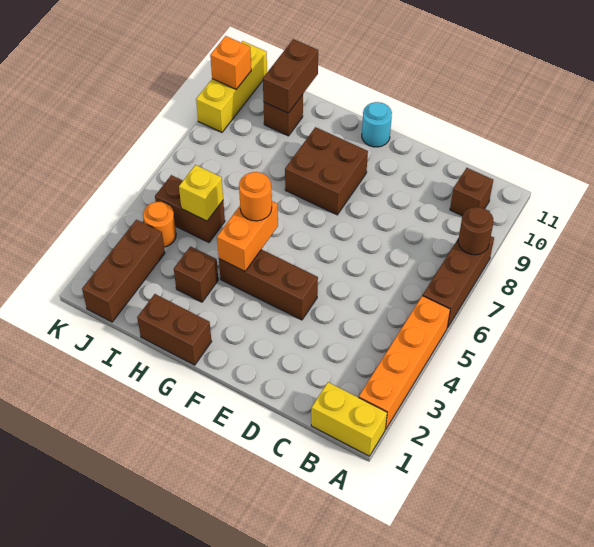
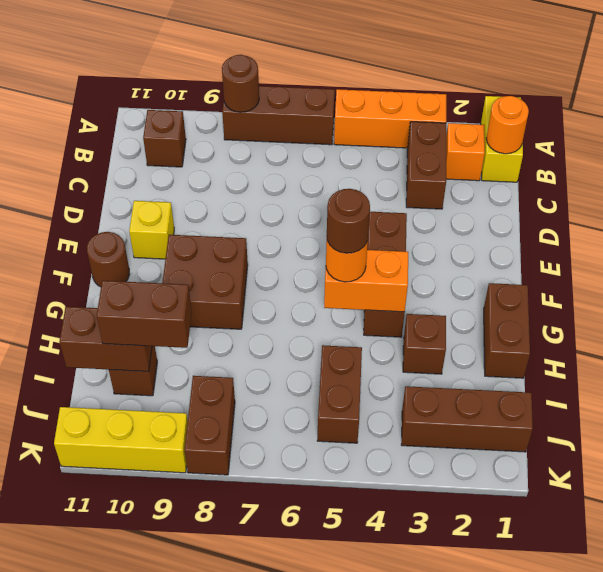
orange 1x4 brick [359,296,450,429] -> orange 1x3 brick [334,89,446,148]
none -> brown 1x2 brick [406,122,446,209]
cyan 1x1 round brick [362,102,392,147] -> brown 1x1 round brick [87,232,130,287]
none -> brown 1x1 round brick [327,189,370,253]
yellow 1x1 brick [179,165,223,221] -> yellow 1x1 brick moved to [129,201,174,259]
none -> brown 1x2 brick [97,281,192,348]
orange 1x1 round brick [143,202,176,247] -> orange 1x1 round brick moved to [486,96,529,154]
none -> brown 1x2 brick [185,376,235,475]
orange 1x1 brick [210,36,251,89] -> orange 1x1 brick moved to [446,123,485,181]

